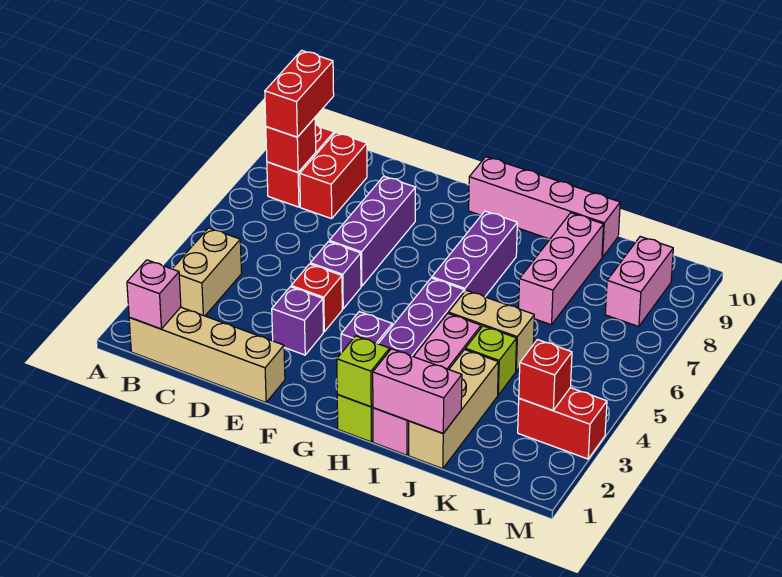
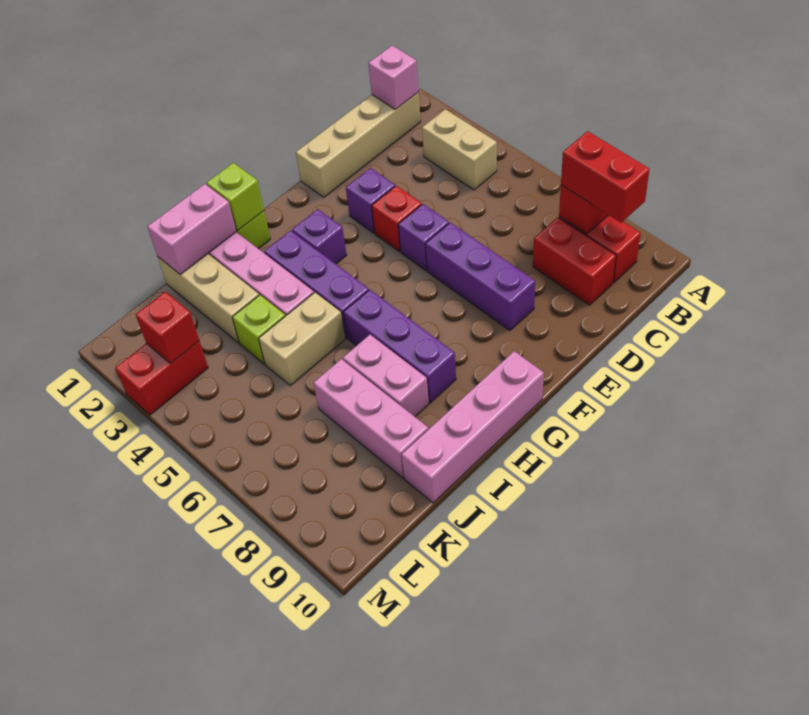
pink 1x2 brick [605,237,673,327] -> pink 1x2 brick moved to [343,335,429,417]

